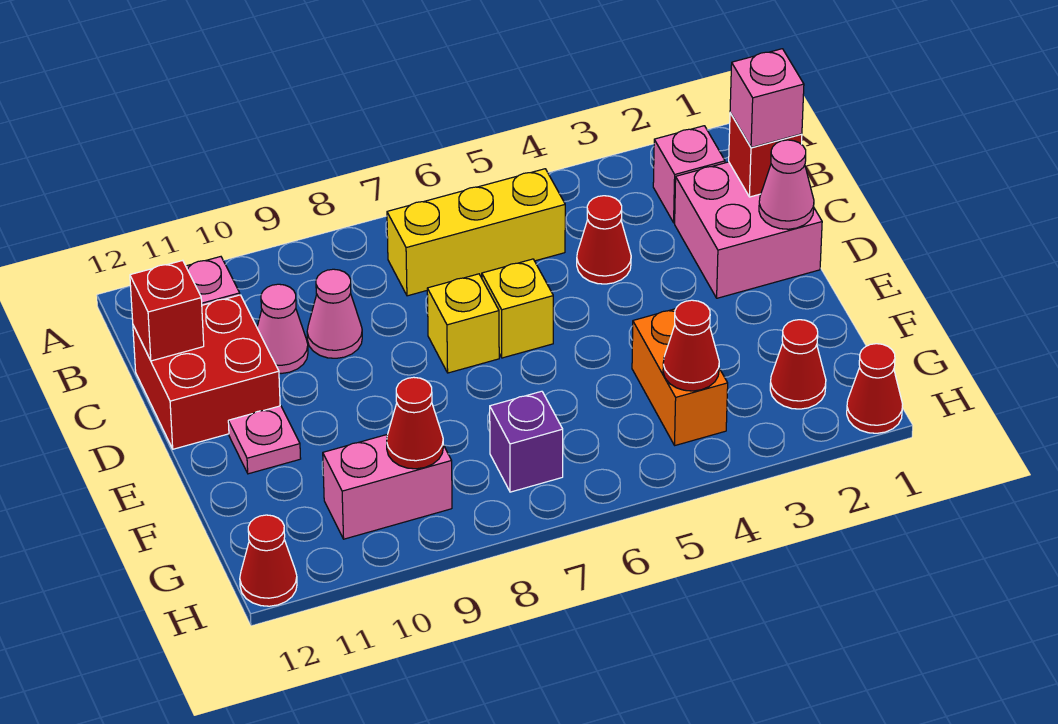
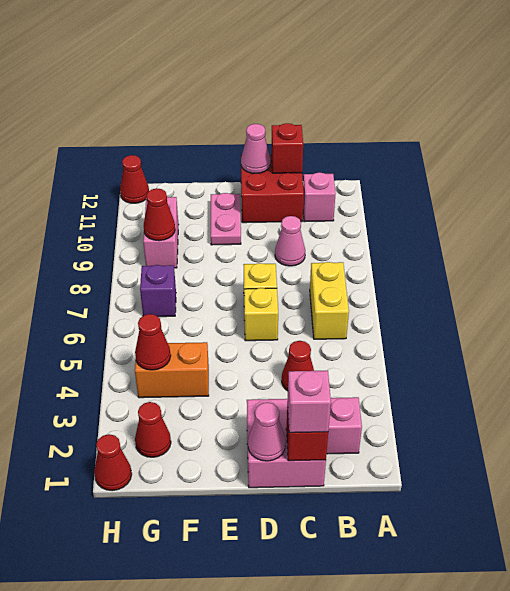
yellow 1x3 brick [387,169,565,296] -> yellow 1x2 brick [310,262,349,339]
pink 1x1 cone [257,284,308,374] -> pink 1x1 cone moved to [241,124,270,174]
pink 1x1 plate [228,406,301,474] -> pink 1x2 plate [211,193,241,245]

